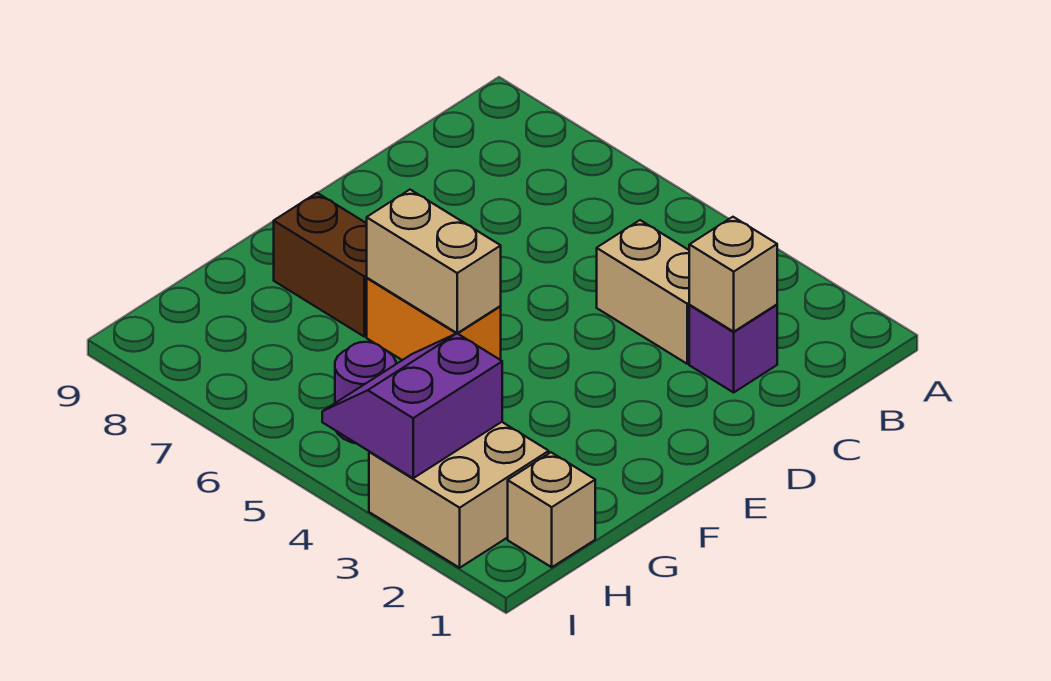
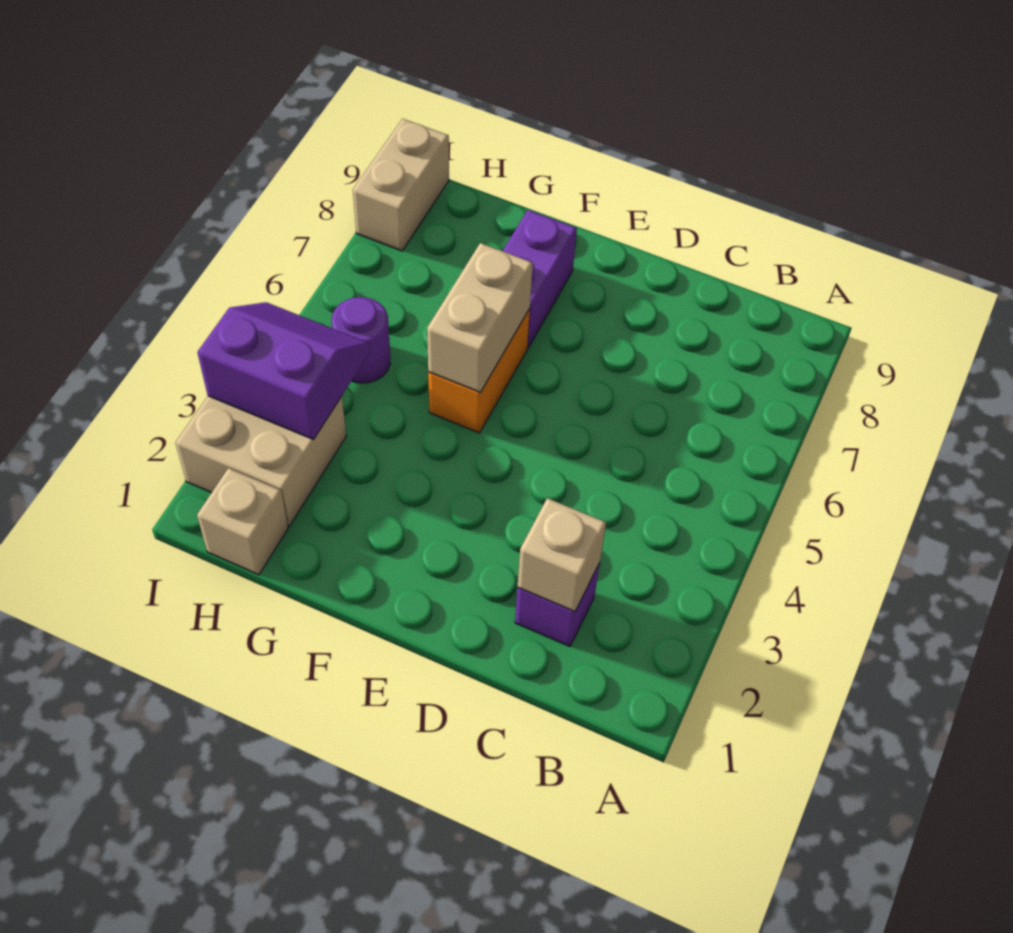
tan 1x2 brick [597,220,690,364] -> tan 1x2 brick moved to [353,119,449,251]
brown 1x2 brick [274,193,367,336] -> purple 1x2 brick [503,210,577,348]

